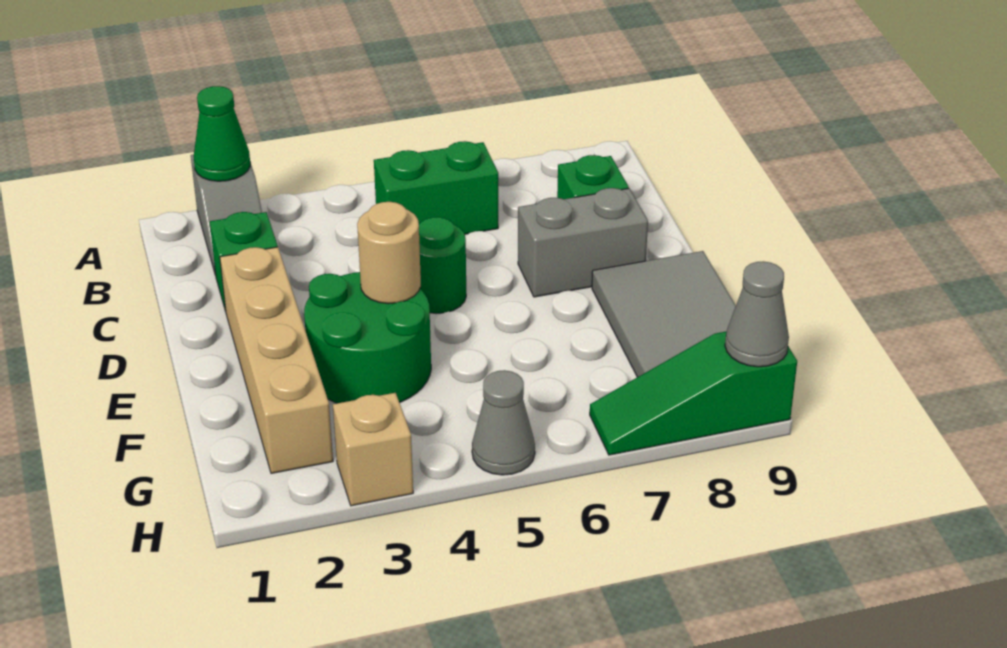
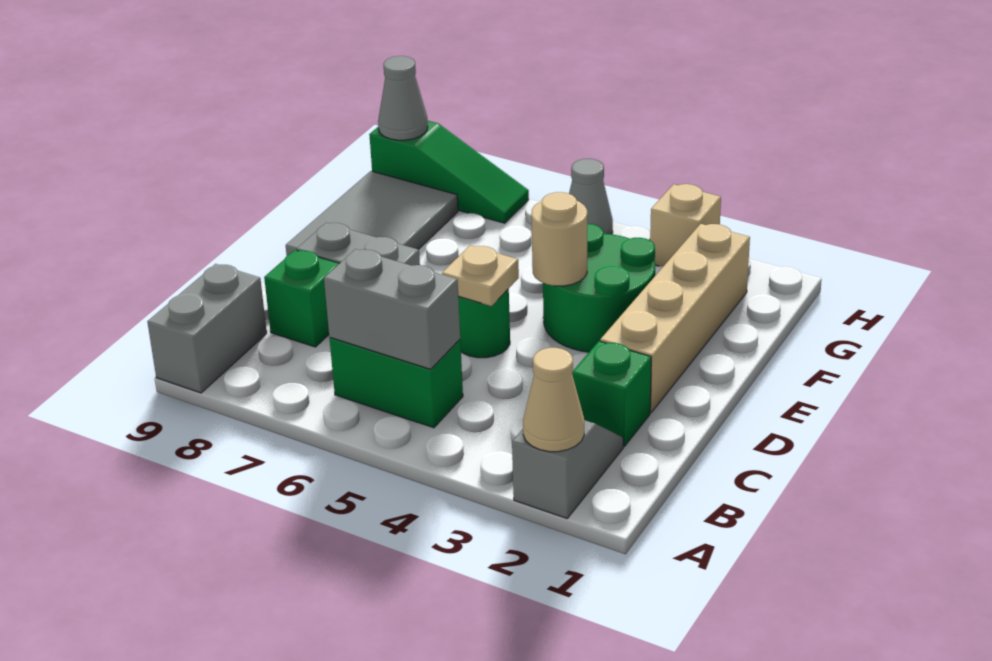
green 1x1 cone [194,86,250,181] -> tan 1x1 cone [523,348,584,452]
none -> grey 1x2 brick [147,264,267,393]
none -> grey 1x2 brick [324,249,460,369]
none -> tan 1x1 plate [442,246,519,306]

